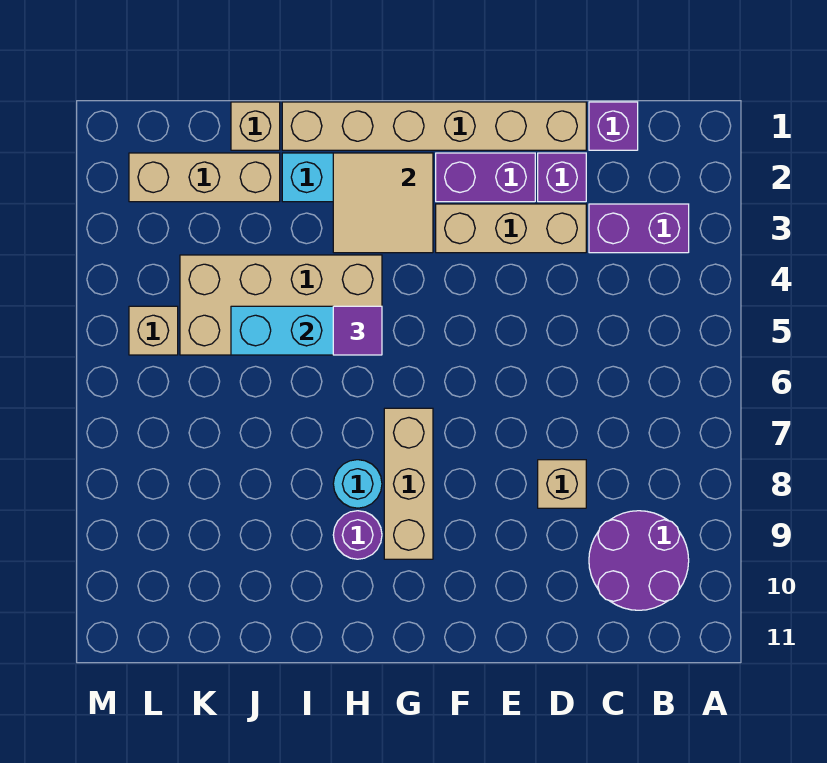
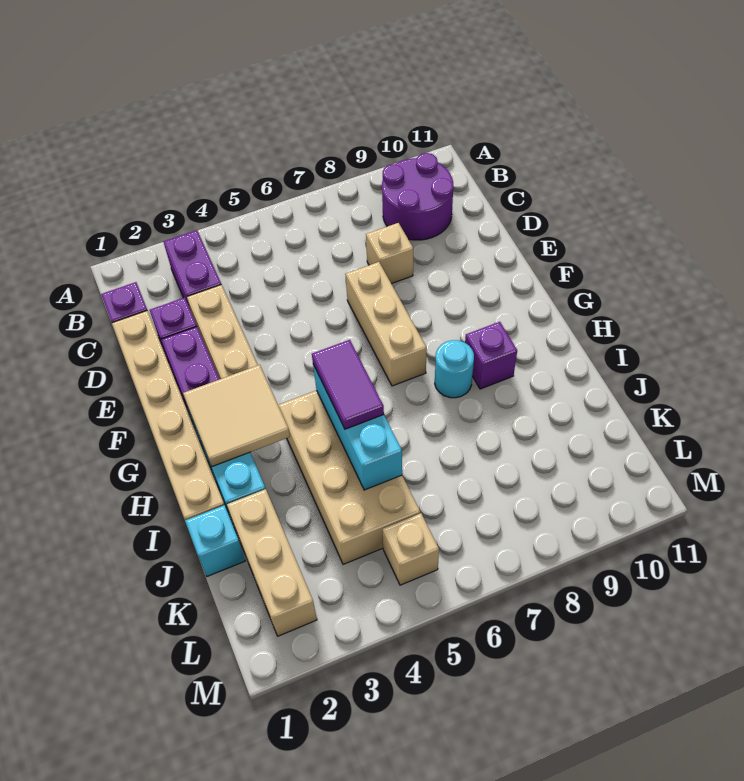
tan 1x3 brick [384,408,433,559] -> tan 1x3 brick turned to [345,262,427,386]
purple 1x1 tile [333,306,382,355] -> purple 1x2 tile [312,340,384,429]
purple 1x1 round brick [333,511,382,559] -> purple 1x1 brick [465,322,517,389]
tan 1x1 brick [231,102,280,150] -> cyan 1x1 brick [185,505,245,576]

